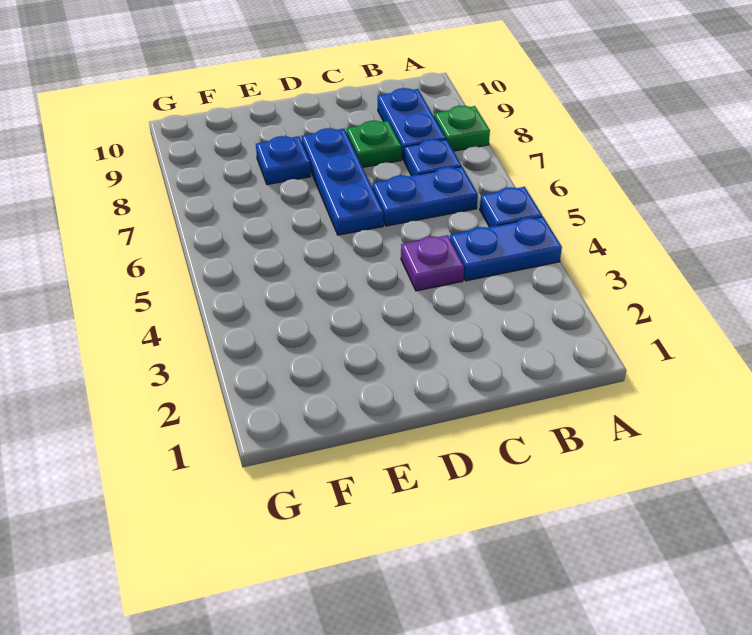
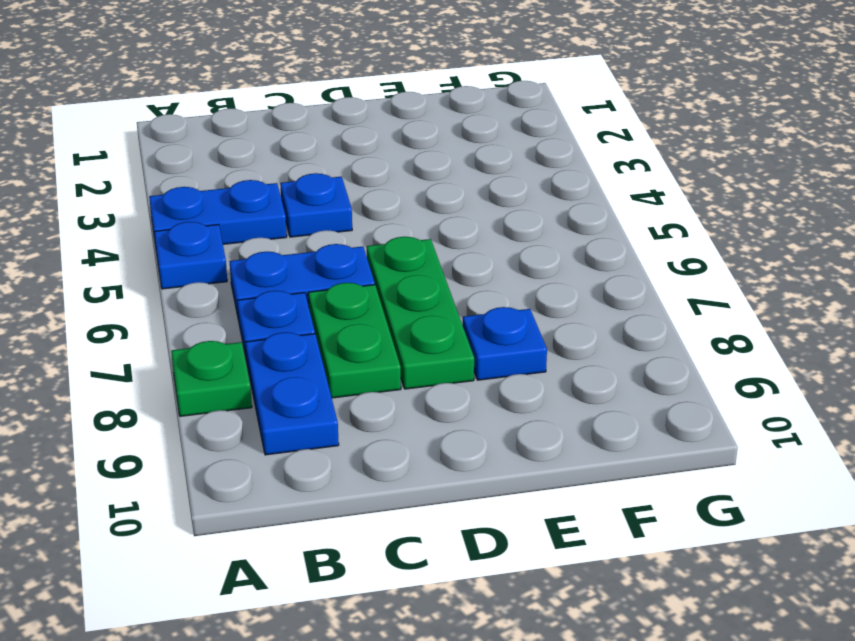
purple 1x1 plate [401,235,464,291] -> blue 1x1 plate [280,173,352,237]
green 1x1 plate [346,121,401,167] -> green 1x2 plate [308,283,401,398]
blue 1x3 plate [301,128,383,235] -> green 1x3 plate [367,237,474,389]

